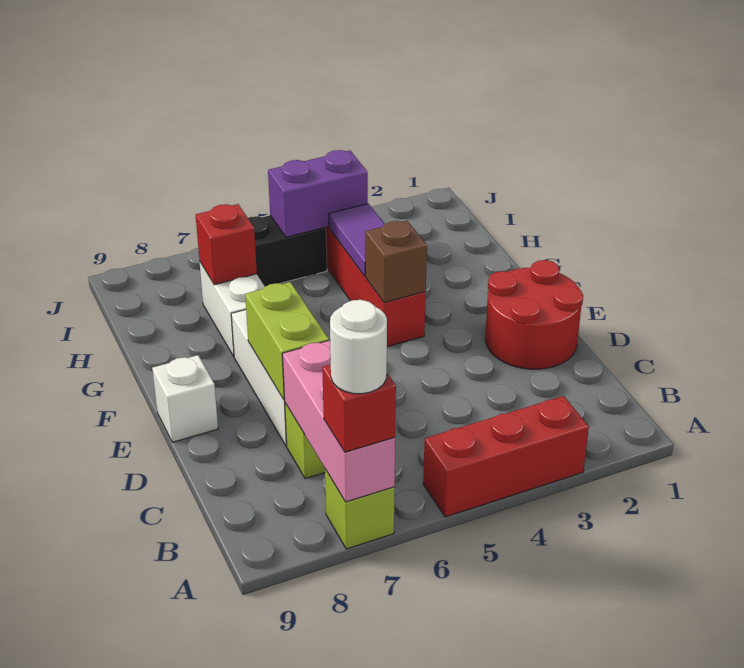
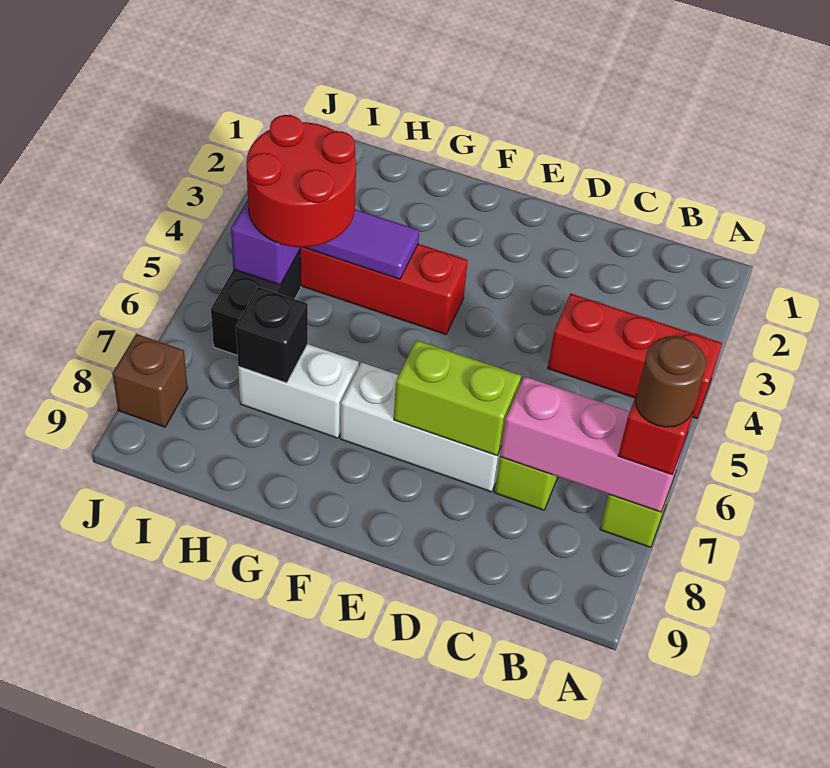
red 1x3 brick [423,396,589,517] -> red 1x3 brick turned to [548,294,722,418]
white 1x1 round brick [330,300,387,394] -> brown 1x1 round brick [635,336,706,427]
red 2x2 round brick [485,260,583,369] -> red 2x2 round brick moved to [246,115,356,247]
white 1x1 brick [152,355,218,442] -> none
brown 1x1 brick [365,221,427,303] -> brown 1x1 brick moved to [113,334,188,427]
red 1x1 brick [196,204,257,285] -> black 1x1 brick [236,287,308,383]

